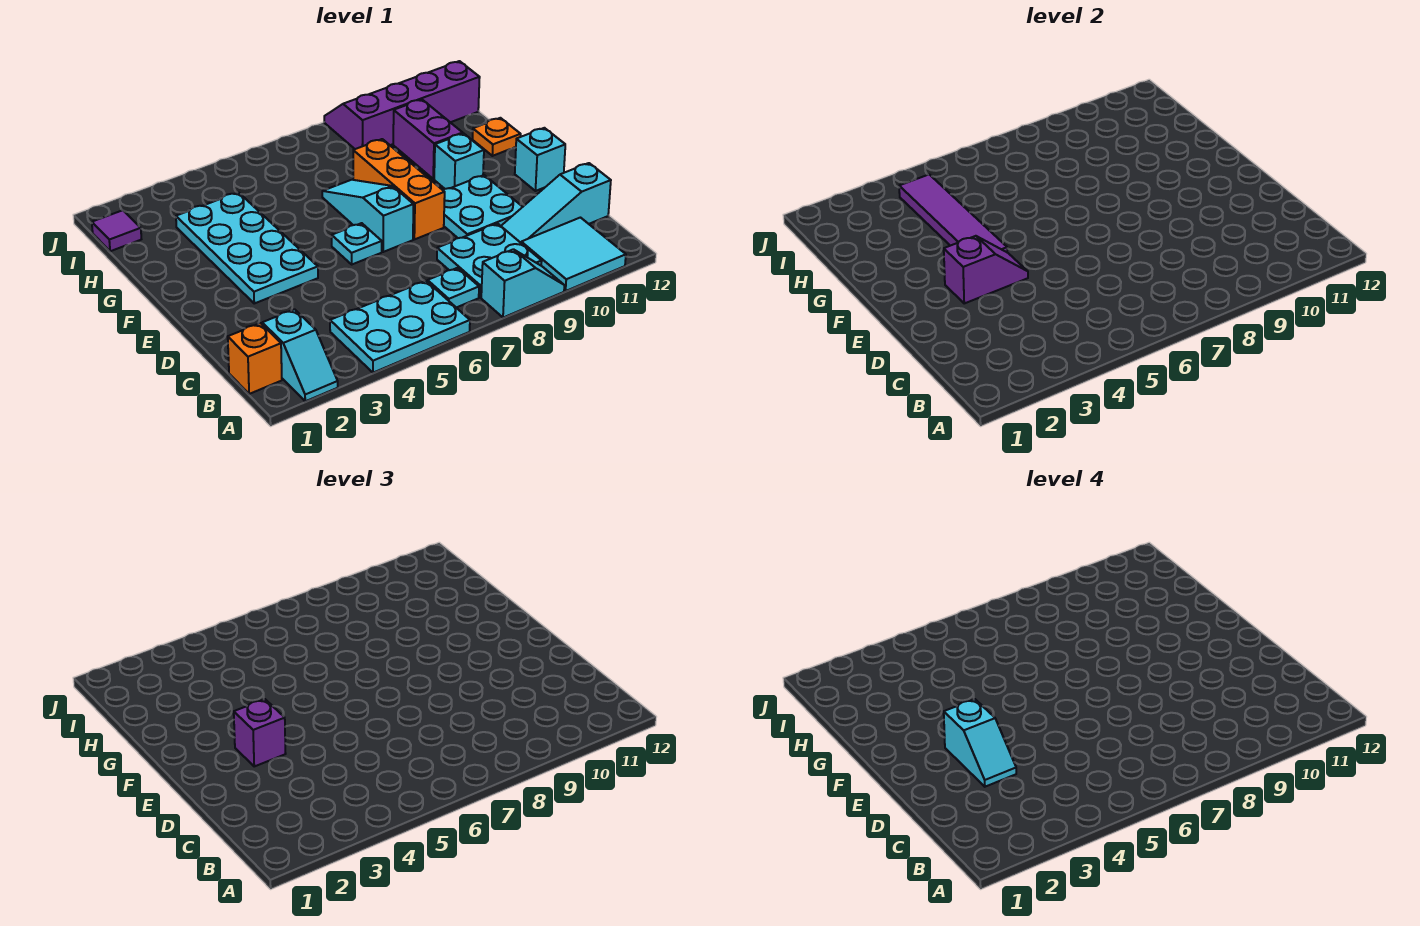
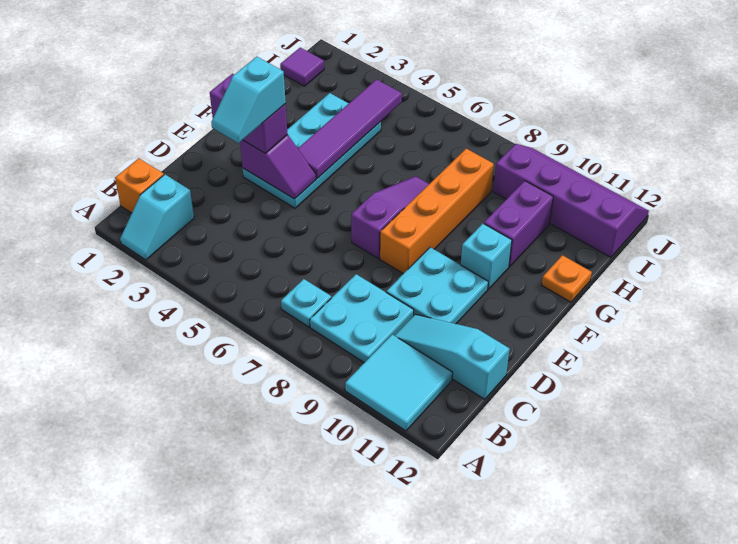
cyan 2x3 plate [330,281,470,373] -> none
cyan 1x2 slope [481,249,564,318] -> none
purple 1x1 brick [234,699,286,766] -> purple 1x2 brick [210,74,288,153]
cyan 1x1 plate [332,223,382,264] -> none
cyan 1x3 slope [322,180,413,252] -> purple 1x3 slope [351,176,429,259]
orange 1x3 brick [353,139,445,239] -> orange 1x4 brick [380,148,494,274]
cyan 1x1 brick [515,128,565,191] -> none

